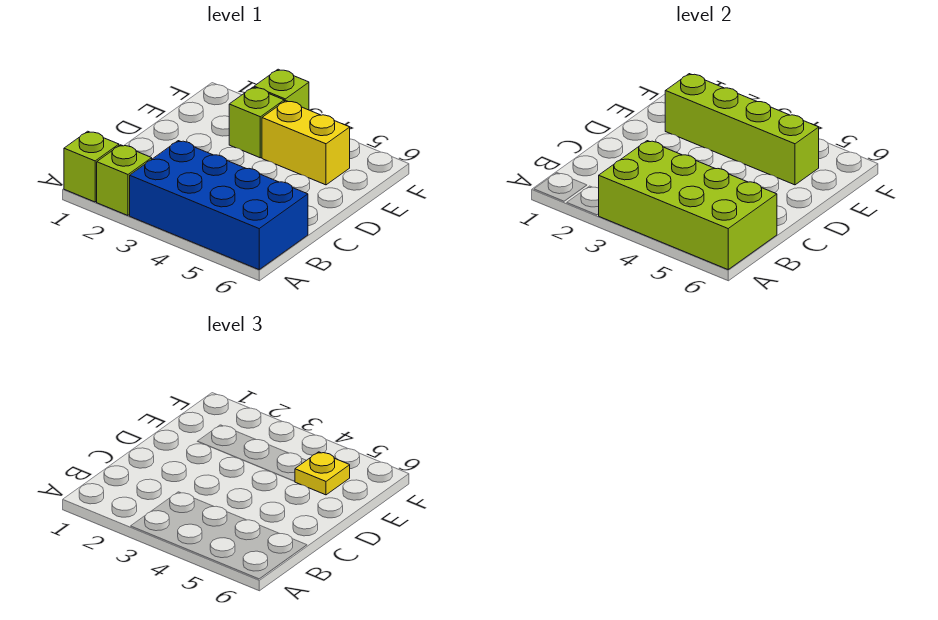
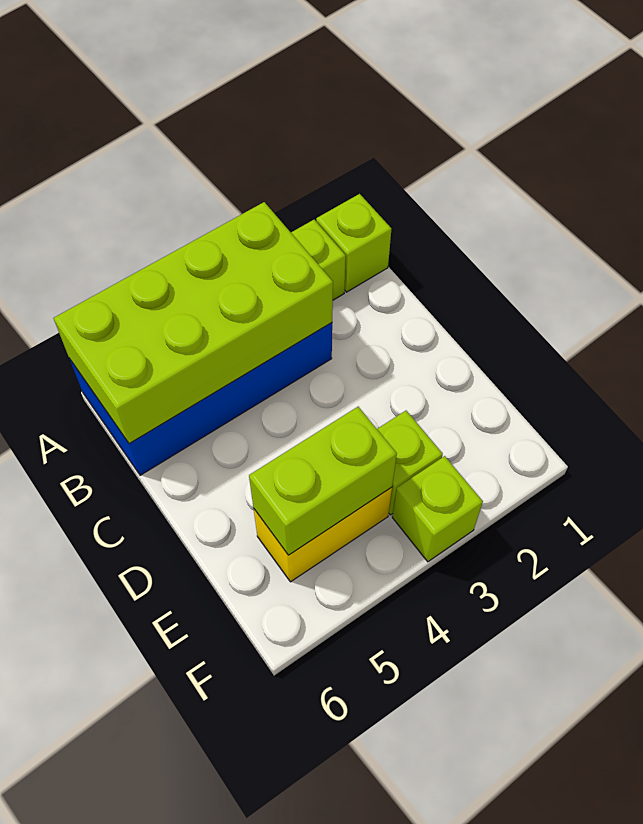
lime 1x4 brick [665,74,819,185] -> lime 1x2 brick [249,407,397,555]
yellow 1x1 plate [295,452,350,495] -> none

